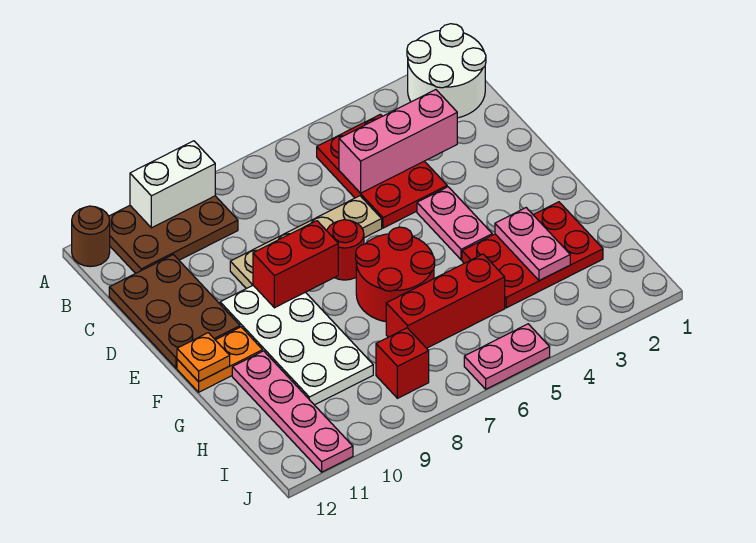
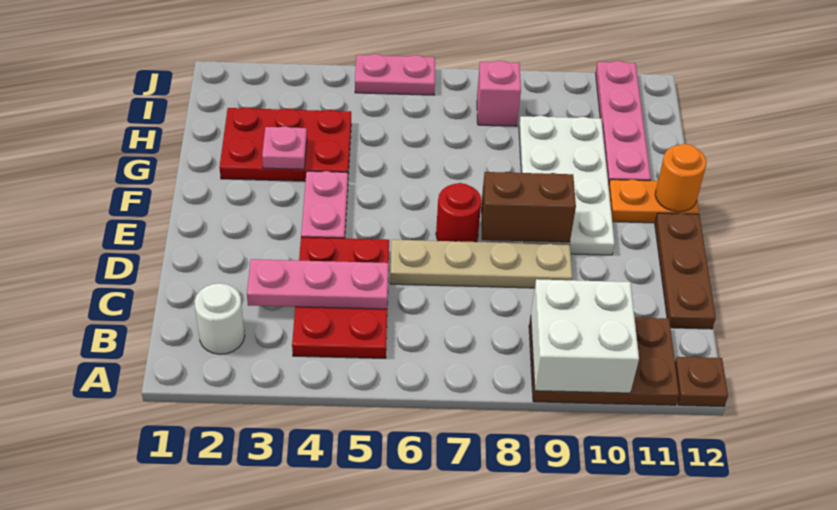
white 2x2 round brick [407,24,486,118] -> white 1x1 round brick [194,283,245,354]
white 1x2 brick [130,141,215,228] -> white 2x2 brick [531,279,639,393]
brown 1x1 round brick [72,206,110,267] -> brown 1x1 plate [675,357,728,407]
pink 1x3 brick [339,90,457,193] -> pink 1x3 plate [247,259,389,309]
brown 2x3 plate [109,255,240,368] -> brown 1x3 plate [655,213,716,329]
red 1x2 brick [253,221,338,308] -> brown 1x2 brick [481,172,576,242]
red 2x2 round brick [356,227,435,322] -> none
orange 1x1 plate [177,333,230,382] -> orange 1x1 round brick [655,144,706,212]
pink 1x2 plate [495,208,570,281] -> pink 1x1 plate [262,126,307,169]
red 1x3 brick [386,254,505,348] -> none
red 1x1 brick [376,328,429,398] -> pink 1x1 brick [477,61,521,126]

